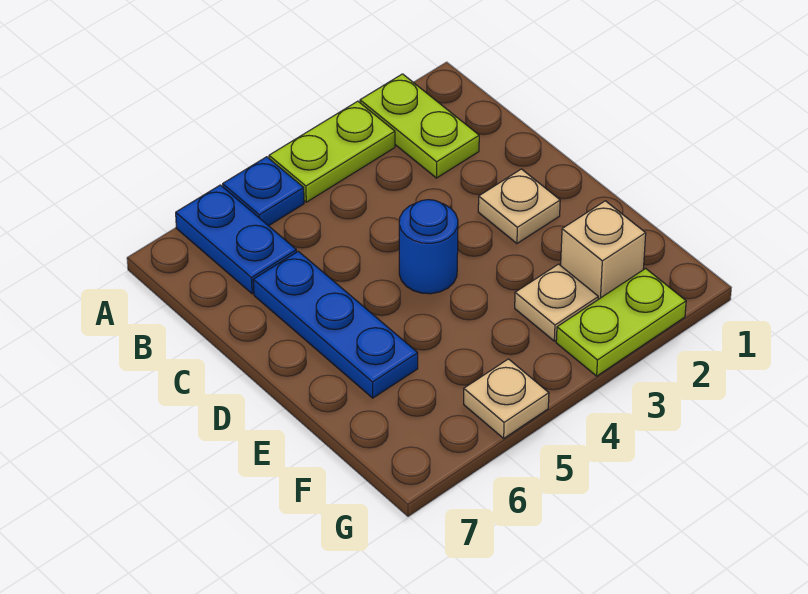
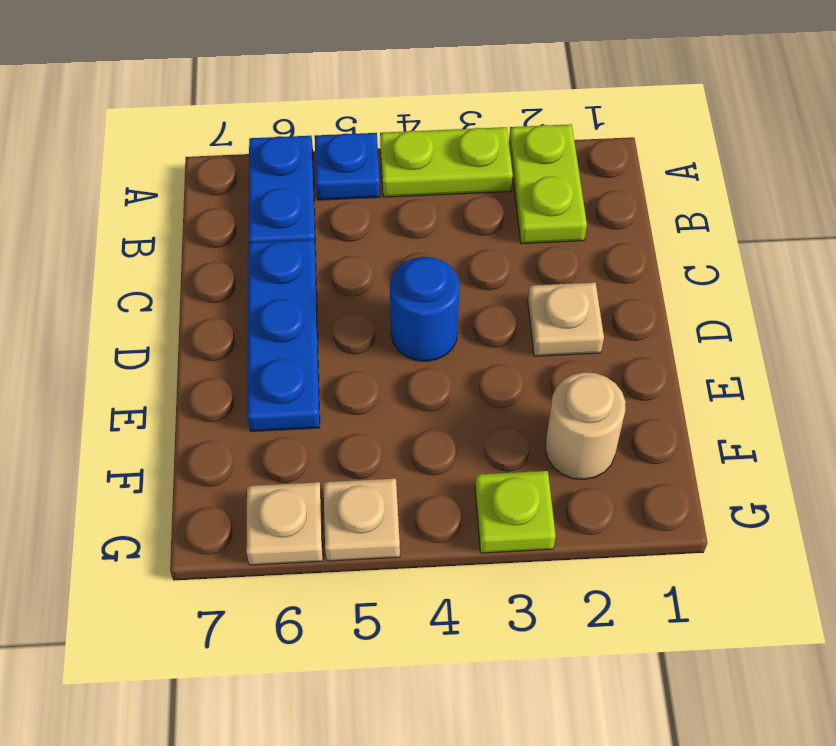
tan 1x1 brick [561,201,646,299] -> tan 1x1 round brick [545,372,626,480]
tan 1x1 plate [515,264,598,341] -> tan 1x1 plate moved to [246,482,323,565]
lime 1x2 plate [556,268,686,376] -> lime 1x1 plate [475,471,556,553]

